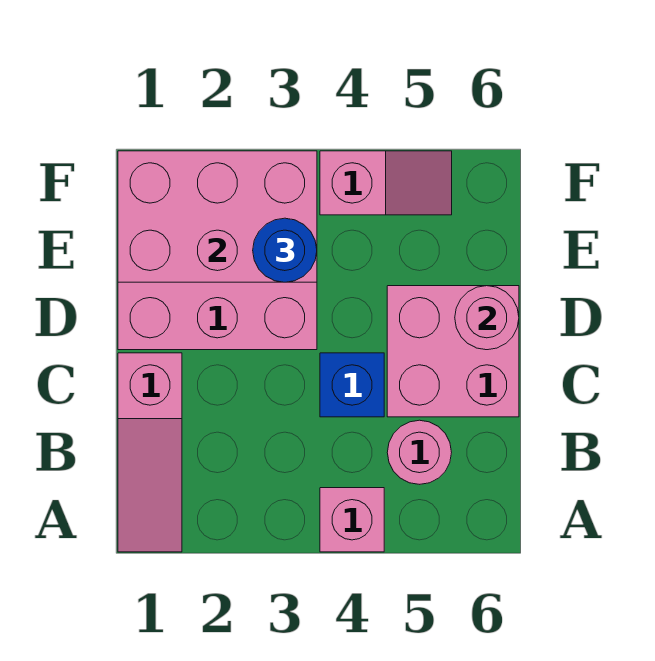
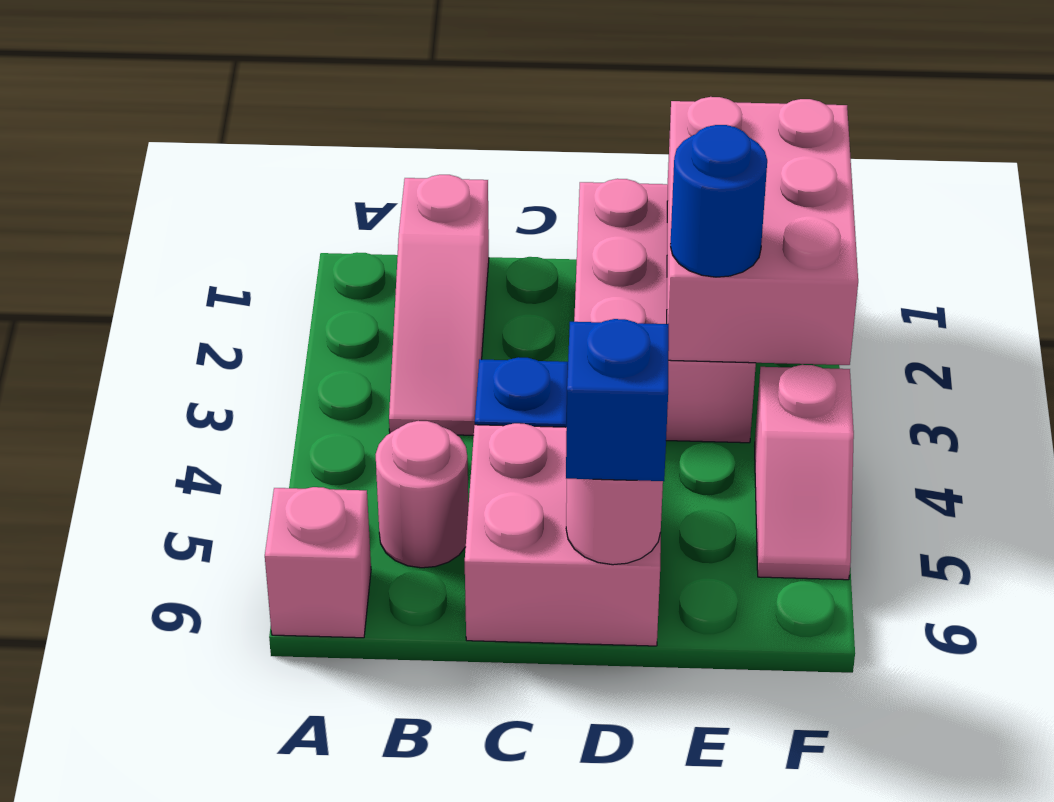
pink 1x3 slope [118,353,182,552] -> pink 1x3 slope turned to [389,175,489,435]
pink 1x1 brick [320,488,384,552] -> pink 1x1 brick moved to [265,487,371,638]
none -> blue 1x1 brick [566,319,669,481]

